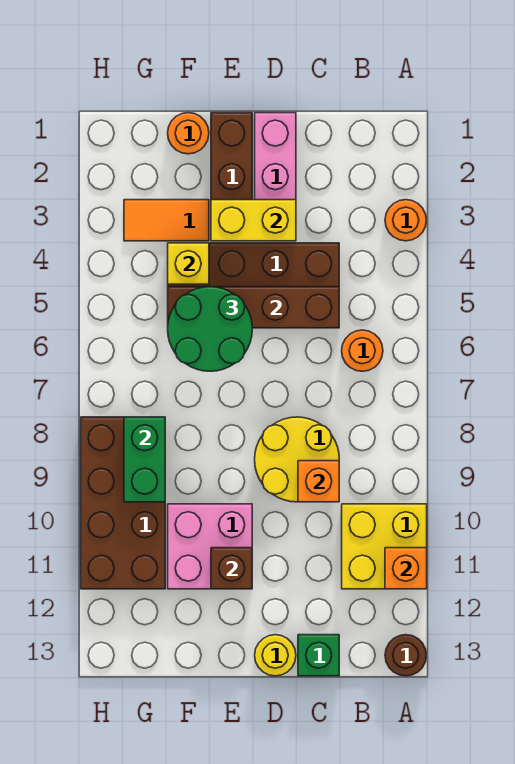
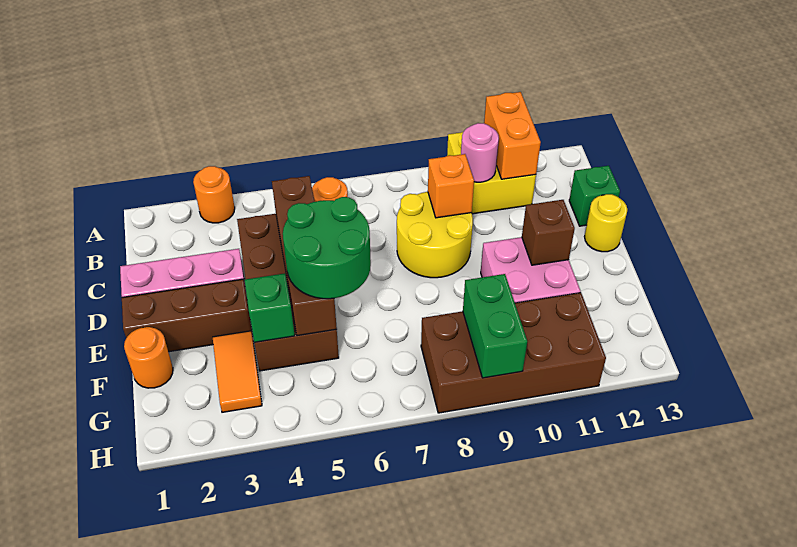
orange 1x1 brick [385,548,427,589] -> orange 1x2 brick [484,92,541,179]
brown 1x1 round brick [385,635,426,676] -> none
none -> pink 1x1 round brick [461,123,499,182]
yellow 1x2 brick [211,200,296,241] -> none
yellow 1x1 brick [168,243,209,284] -> green 1x1 brick [244,273,295,342]
green 1x2 brick [124,417,165,502] -> green 1x2 brick turned to [463,274,527,378]

